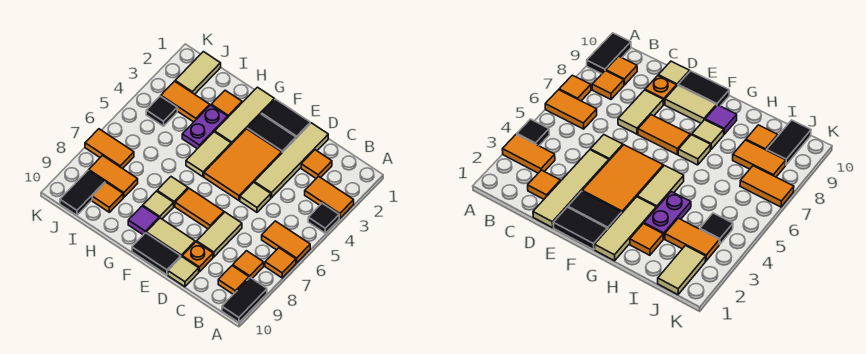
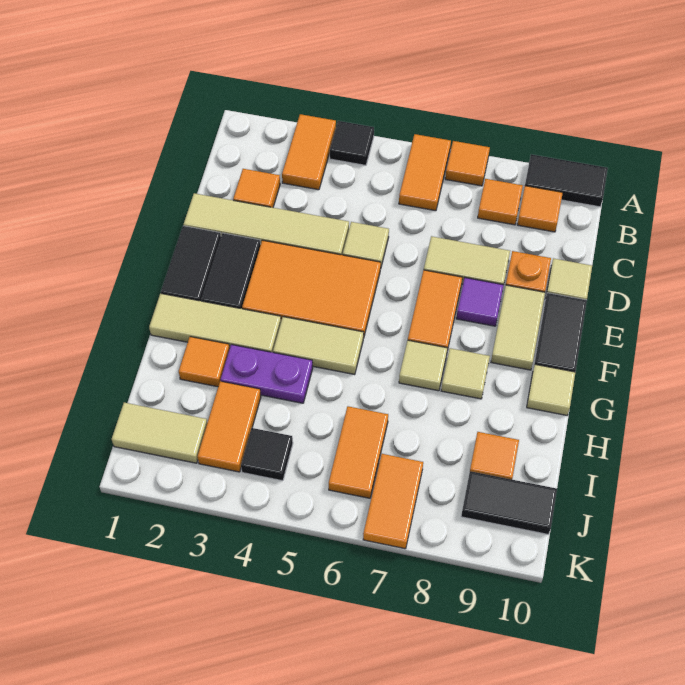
purple 1x1 tile [128,206,159,235] -> purple 1x1 tile moved to [456,278,504,326]
none -> tan 1x1 tile [527,364,575,415]
orange 1x2 tile [89,156,138,198] -> orange 1x2 tile moved to [329,406,388,498]

